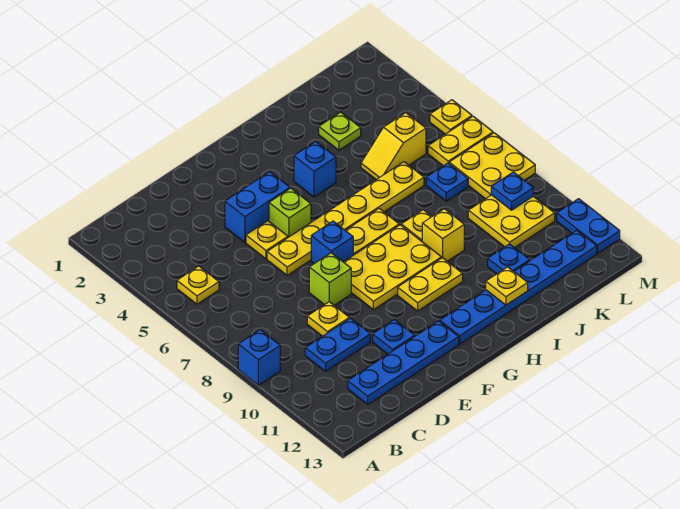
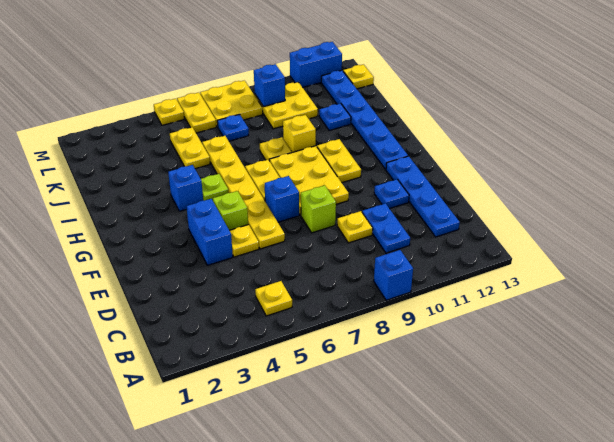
yellow 1x1 plate [486,267,528,305] -> yellow 1x1 plate moved to [343,65,374,89]
lime 1x1 plate [319,112,361,150] -> lime 1x1 plate moved to [201,174,229,201]
yellow 1x2 slope [361,113,426,180] -> yellow 1x2 plate [170,127,210,169]
blue 1x1 plate [491,172,533,210] -> blue 1x1 brick [254,64,285,107]
blue 1x2 plate [557,199,620,253] -> blue 1x2 brick [290,42,342,87]

